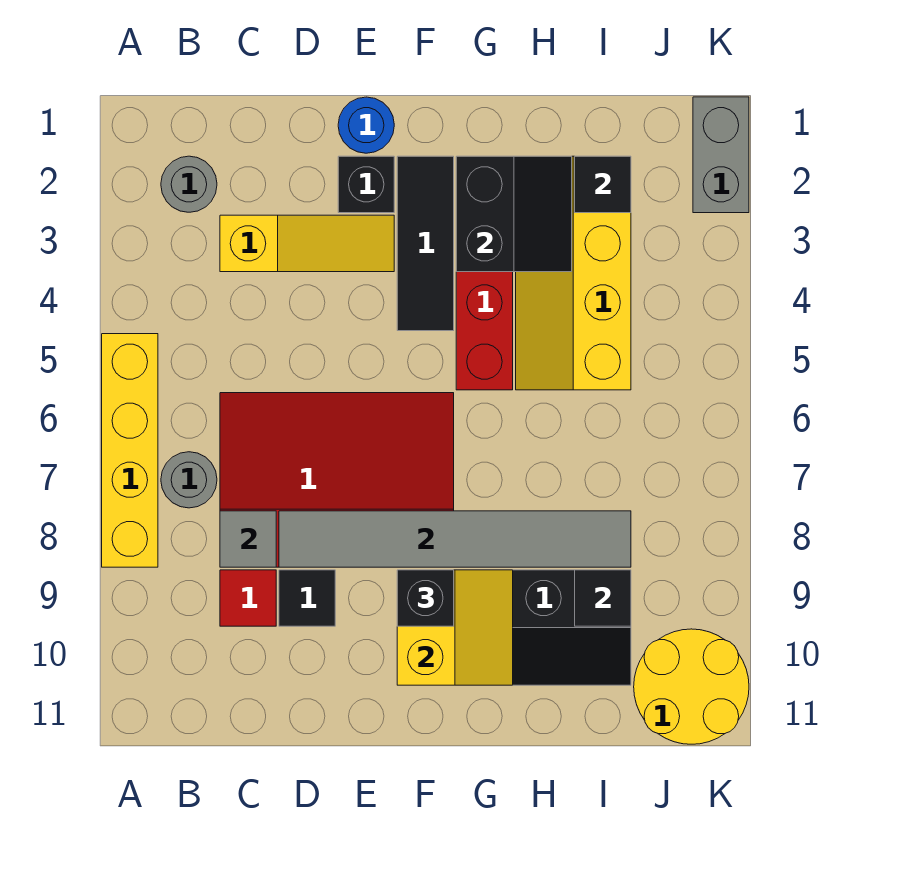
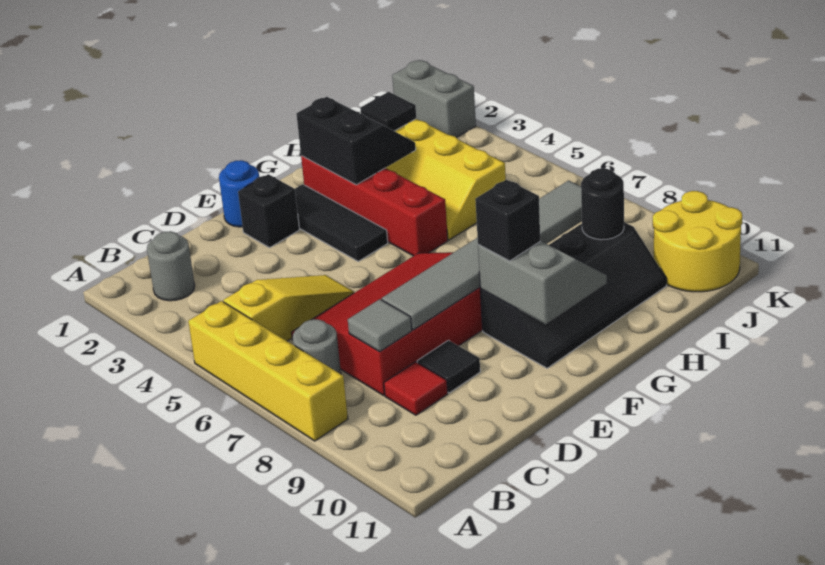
yellow 1x3 slope [220,215,394,272] -> yellow 1x3 slope moved to [223,275,354,341]
yellow 2x2 slope [397,570,513,685] -> grey 2x2 slope [478,241,607,324]
black 1x1 tile [575,570,631,626] -> black 1x1 round brick [581,168,624,240]

